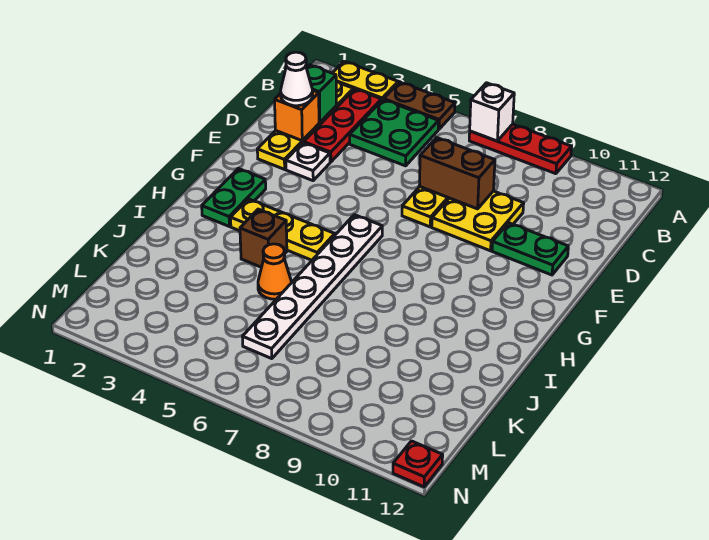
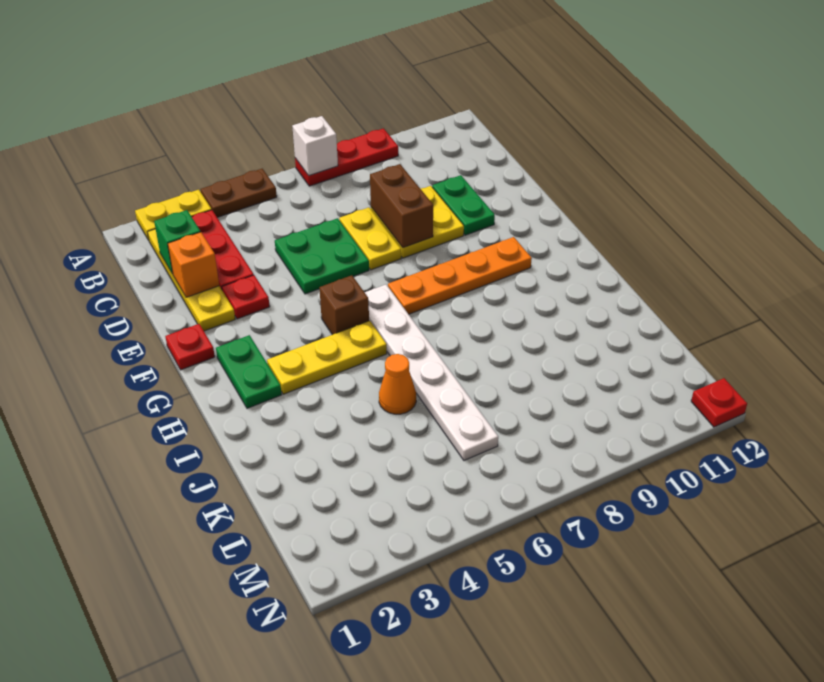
green 2x2 plate [350,100,439,166] -> green 2x2 plate moved to [275,218,369,294]
white 1x1 cone [281,52,313,106] -> none
brown 1x2 brick [419,137,495,209] -> brown 1x2 brick turned to [370,164,433,248]
white 1x1 plate [286,143,330,181] -> red 1x1 plate [222,275,270,319]
green 1x2 plate [492,223,568,275] -> green 1x2 plate turned to [432,175,495,235]
none -> red 1x1 plate [165,324,215,370]
none -> orange 1x4 plate [388,237,532,314]
brown 1x1 brick [240,209,287,267] -> brown 1x1 brick moved to [319,275,369,335]

